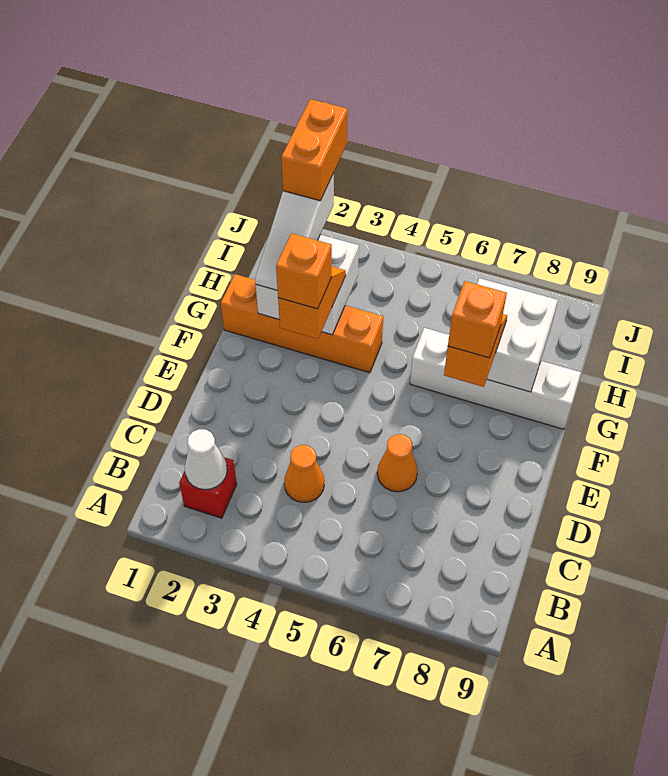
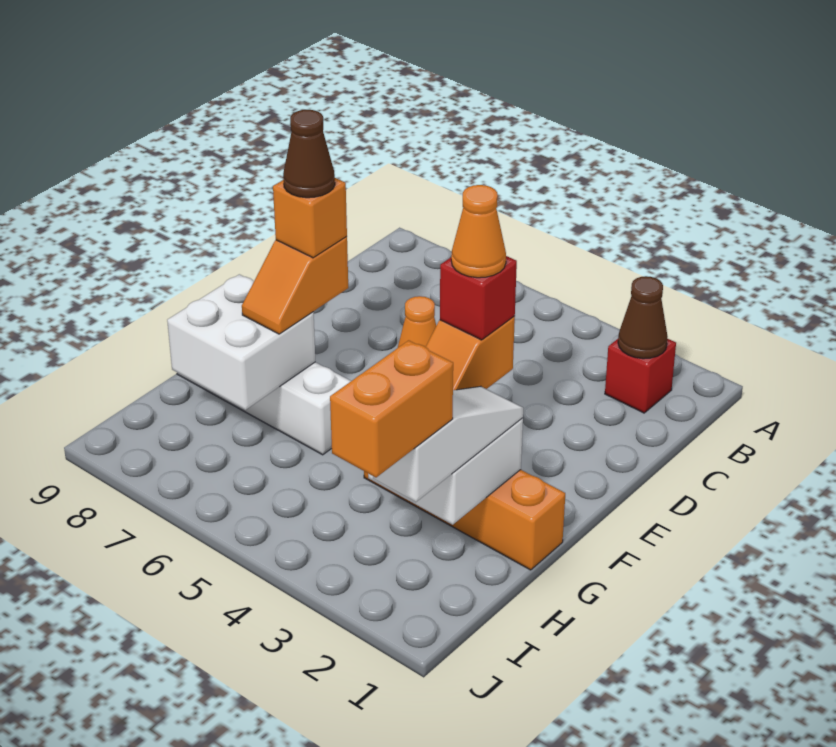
white 1x1 cone [185,429,227,490] -> brown 1x1 cone [618,276,668,359]
orange 1x1 cone [284,445,324,502] -> orange 1x1 cone moved to [451,185,506,278]
orange 1x1 brick [276,233,332,309] -> red 1x1 brick [440,256,517,340]
none -> brown 1x1 cone [283,110,335,198]

